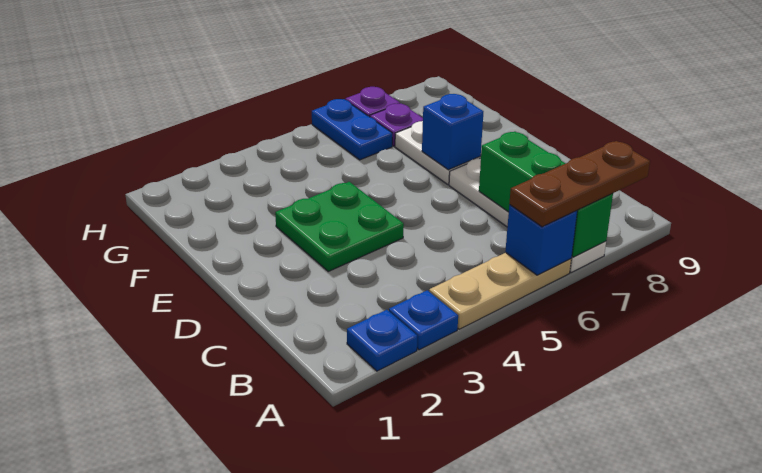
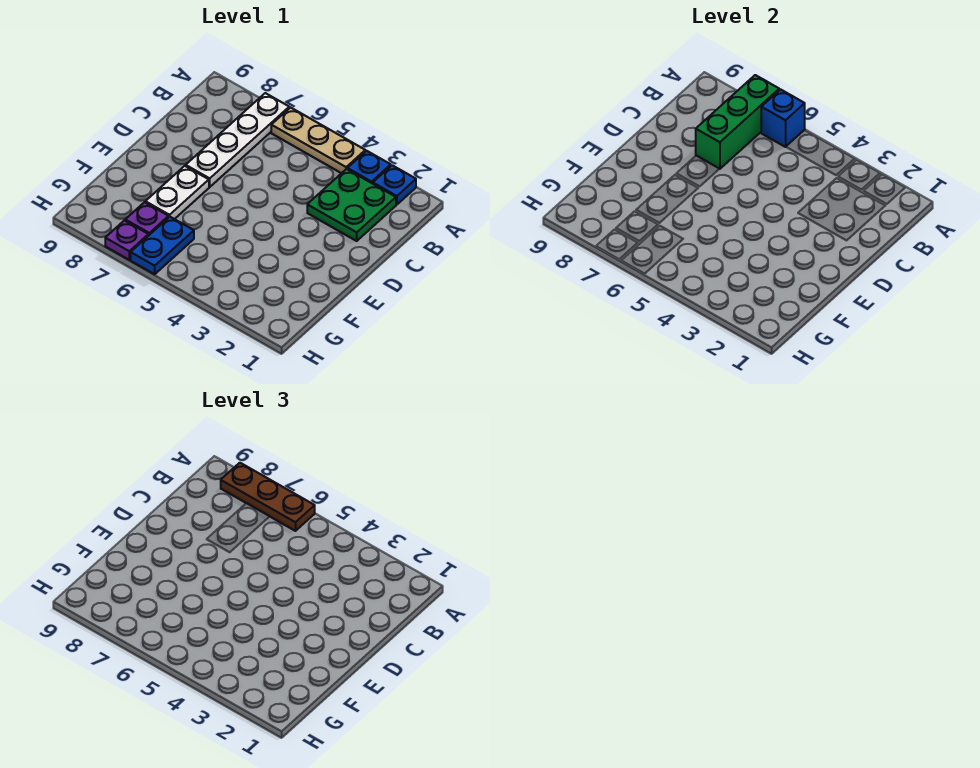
green 2x2 plate [275,182,404,271] -> green 2x2 plate moved to [307,169,396,241]
blue 1x1 brick [422,94,484,170] -> none

